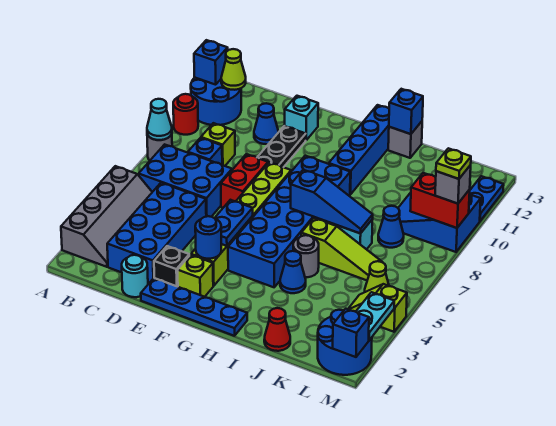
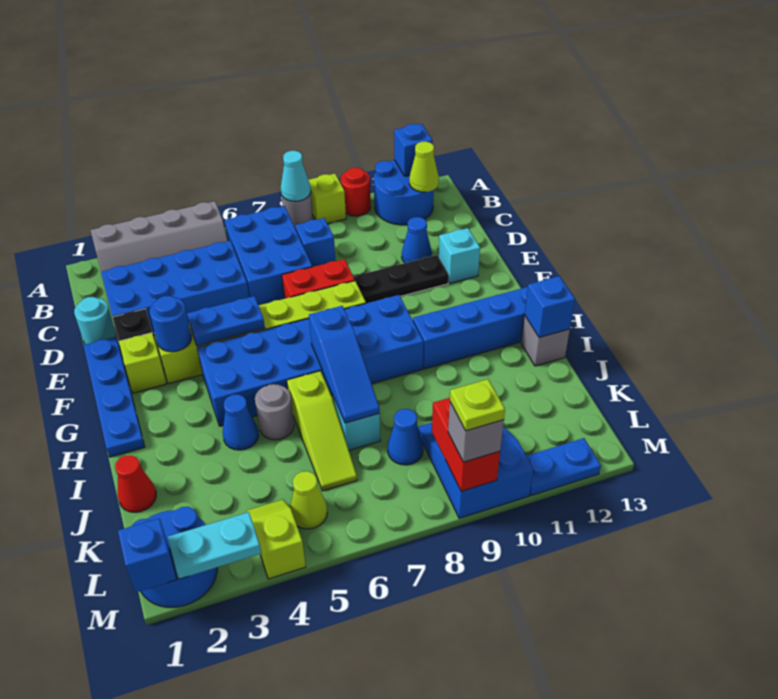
lime 1x1 brick [201,123,235,166] -> lime 1x1 brick moved to [309,174,346,224]

